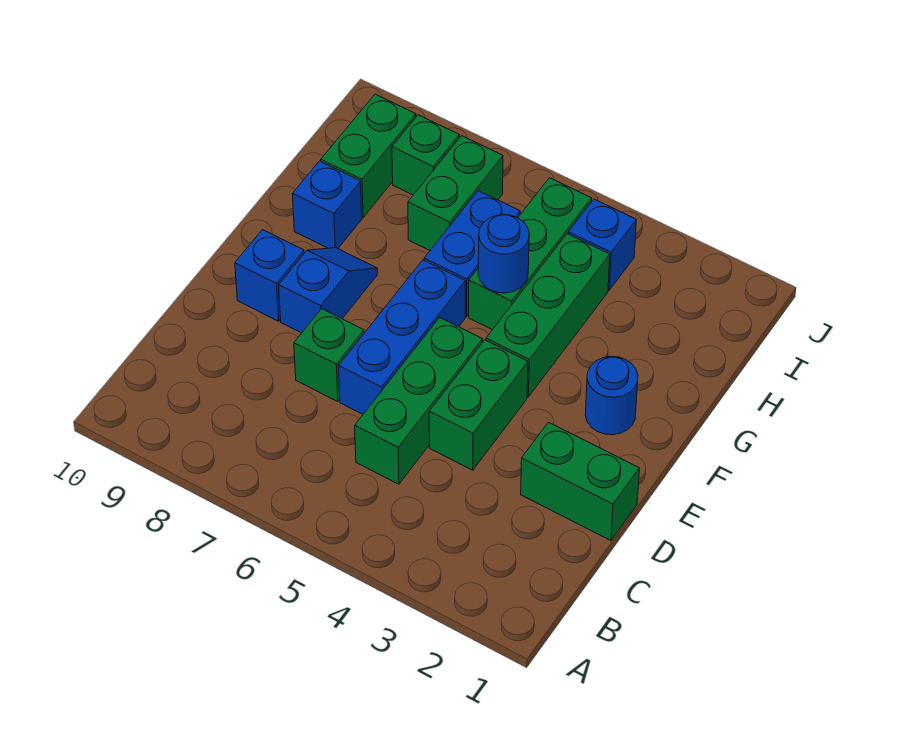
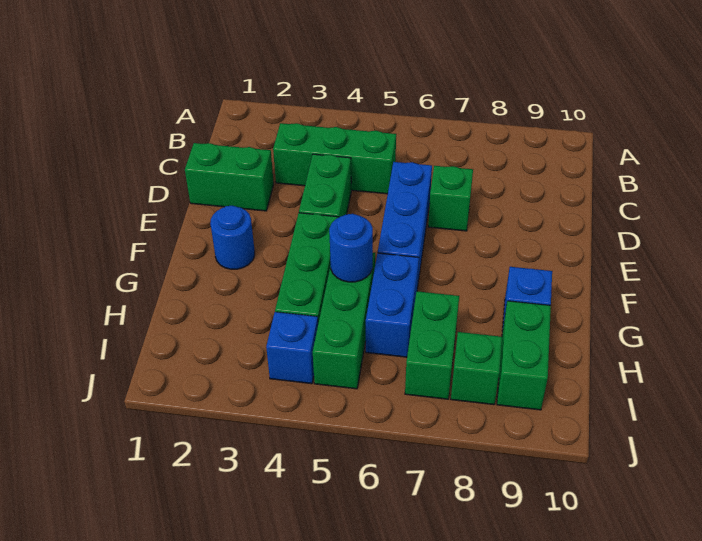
green 1x3 brick [355,318,483,484] -> green 1x3 brick turned to [273,123,396,194]
blue 1x2 slope [279,248,377,333] -> none
blue 1x1 brick [235,230,304,321] -> none

